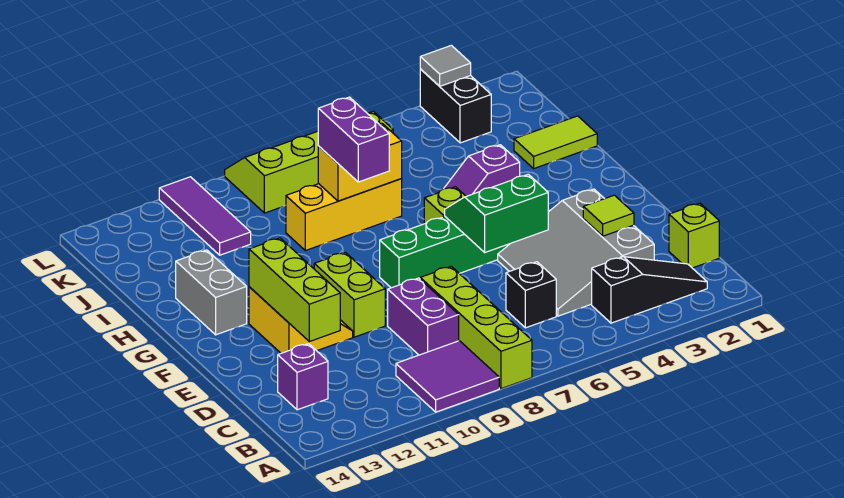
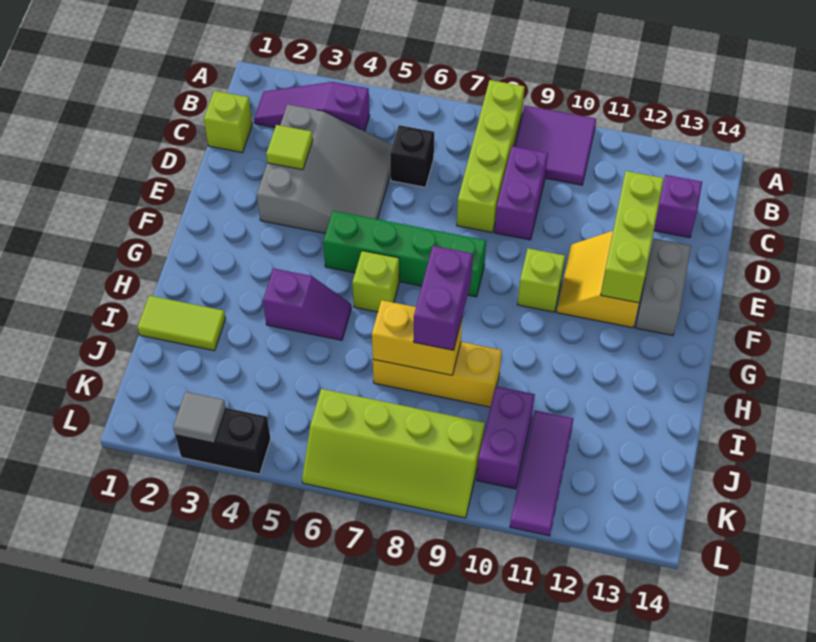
black 1x3 slope [592,257,707,323] -> purple 1x3 slope [254,82,370,131]
green 2x2 slope [445,174,548,252] -> none
lime 1x2 brick [314,252,385,337] -> lime 1x1 brick [518,248,565,312]
grey 1x2 brick [176,250,247,335] -> grey 1x2 brick moved to [636,239,691,336]
none -> purple 1x2 brick [477,386,535,489]
black 1x2 brick [420,69,491,143] -> black 1x2 brick turned to [175,408,271,474]

